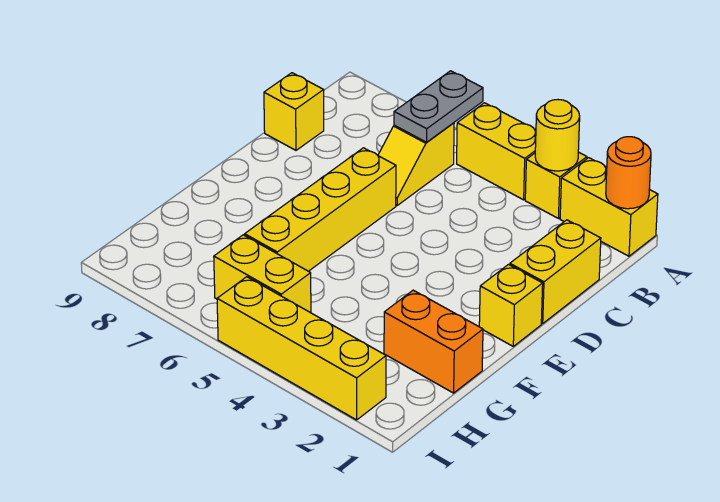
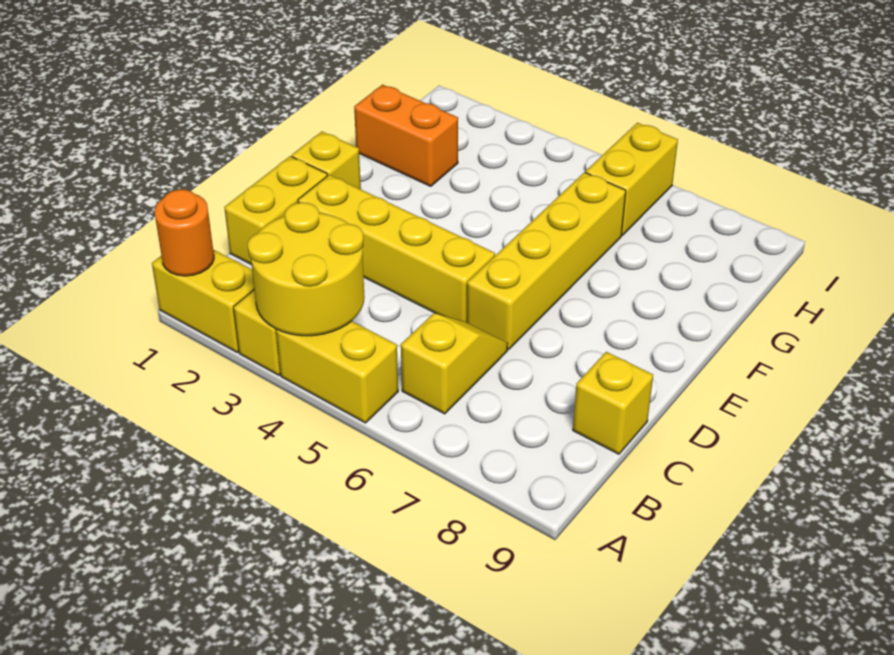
yellow 1x1 round brick [535,100,580,171] -> yellow 2x2 round brick [248,202,365,336]
grey 1x2 plate [394,71,483,142] -> none
yellow 1x2 brick [214,235,311,313] -> yellow 1x2 brick turned to [585,123,678,235]
yellow 1x4 brick [217,277,386,420] -> yellow 1x4 brick moved to [298,175,495,322]

